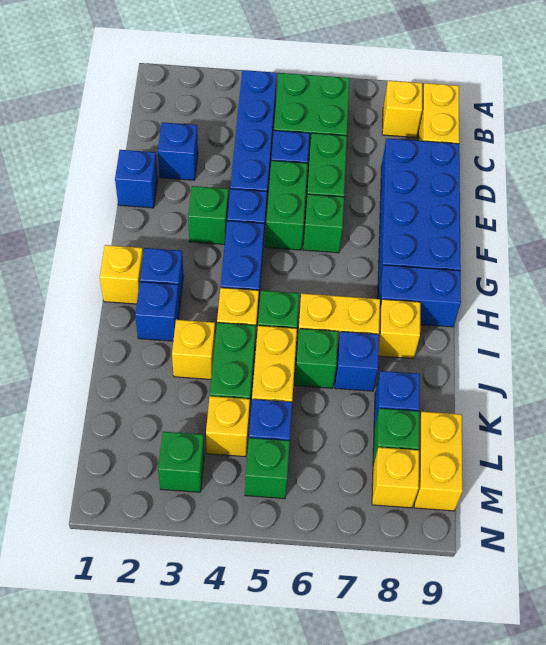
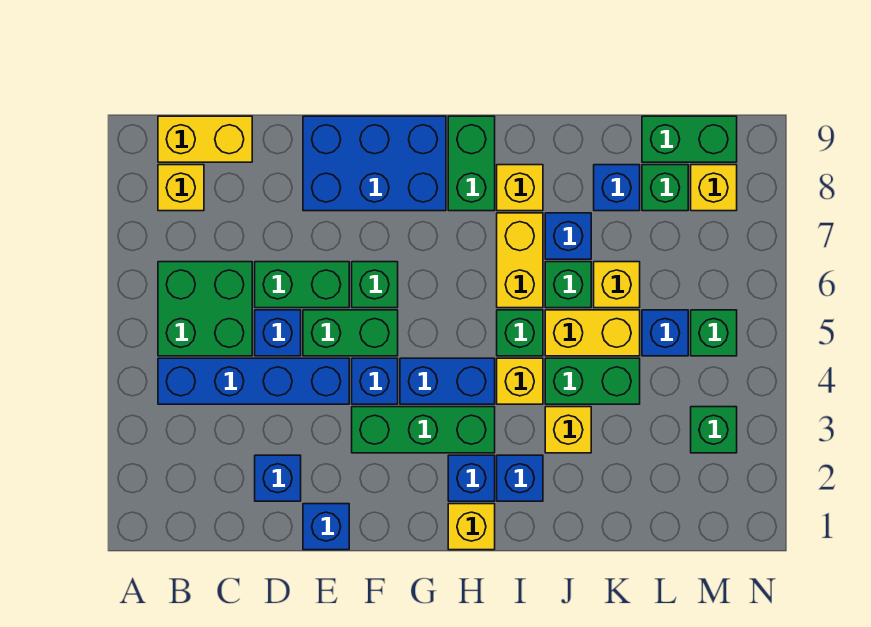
blue 2x4 brick [378,139,461,287] -> blue 2x3 brick [303,116,446,211]
green 1x1 brick [188,186,228,245] -> green 1x3 brick [352,407,495,453]
blue 1x2 brick [378,265,461,327] -> green 1x2 brick [448,116,495,211]
yellow 1x1 brick [206,396,250,457] -> yellow 1x1 brick moved to [594,262,640,308]
yellow 1x2 brick [414,412,463,511] -> green 1x2 brick [642,116,737,162]

